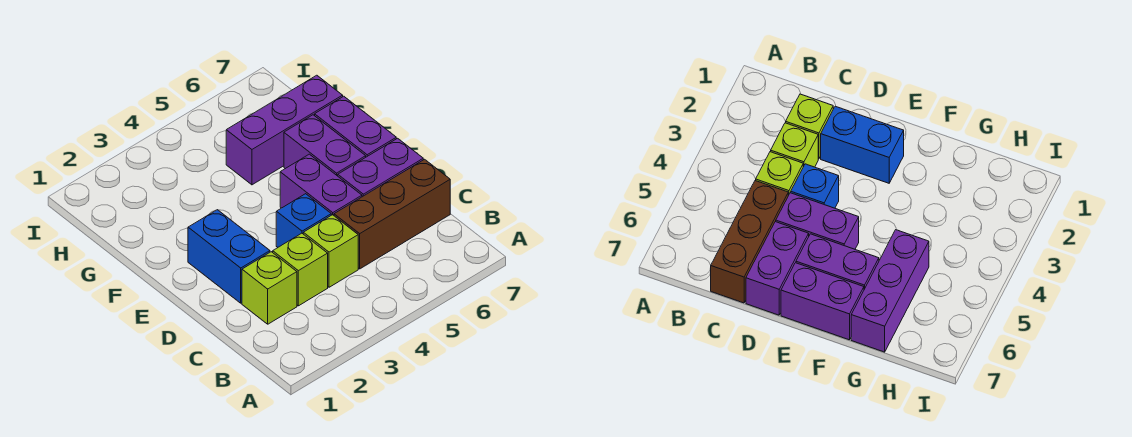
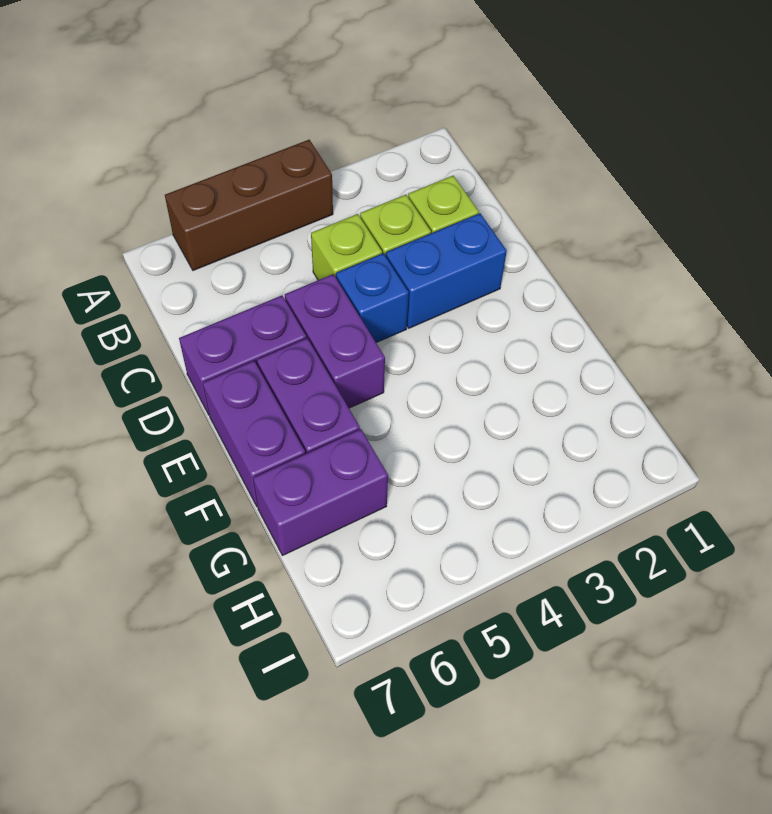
brown 1x3 brick [334,159,450,269] -> brown 1x3 brick moved to [165,140,333,271]
blue 1x2 brick [188,210,270,303] -> blue 1x2 brick turned to [386,213,507,328]
purple 1x3 brick [226,75,343,185] -> purple 1x2 brick [253,429,388,556]

